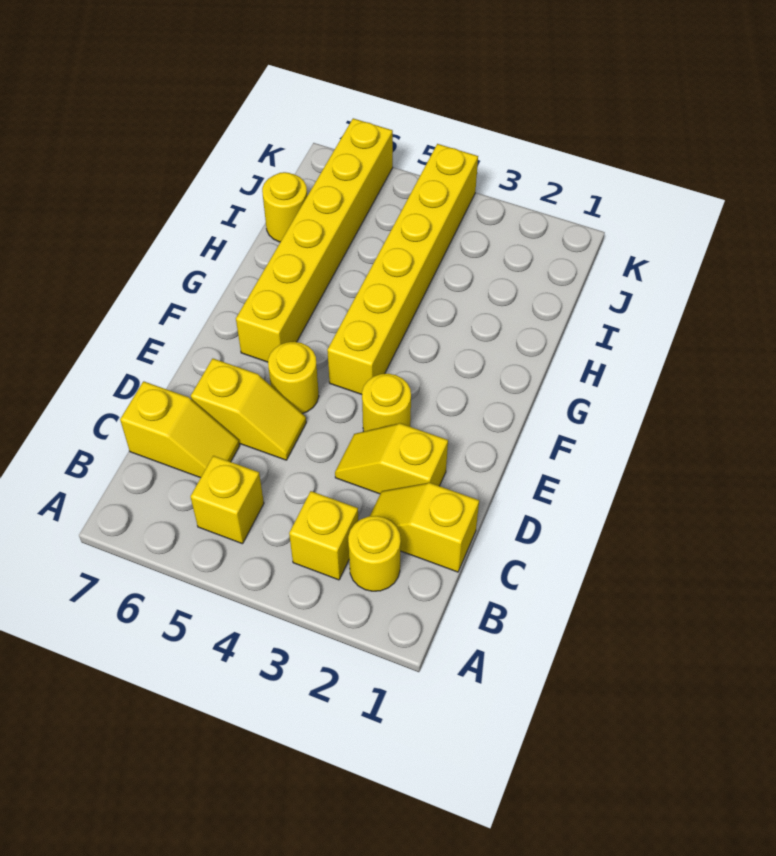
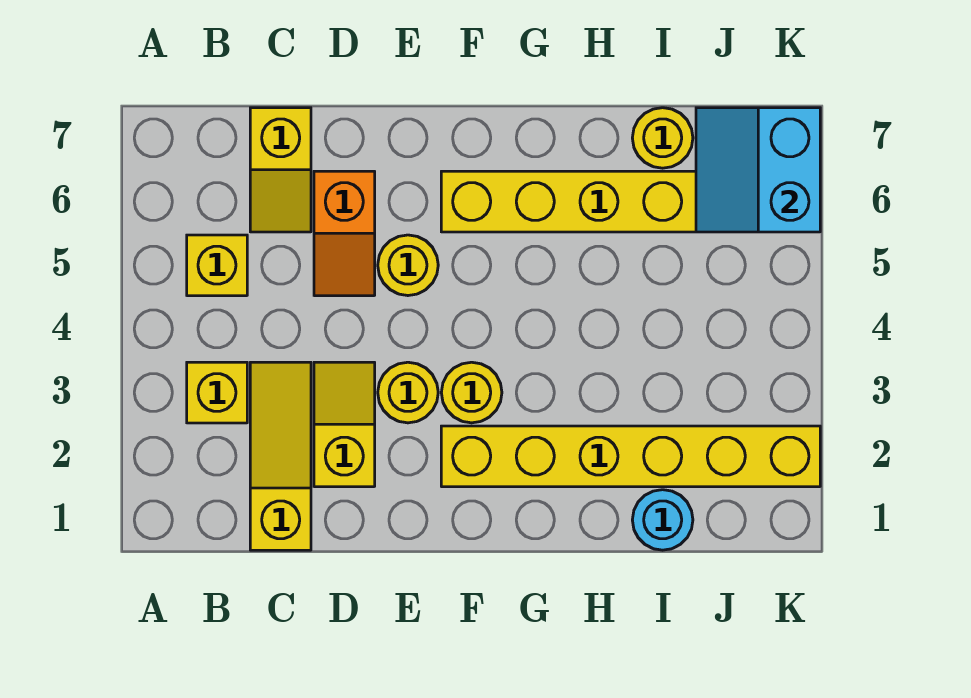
yellow 1x1 round brick [348,516,401,591] -> yellow 1x1 round brick moved to [441,362,502,423]
yellow 1x2 slope [370,483,479,572] -> yellow 1x3 slope [250,362,311,550]
yellow 1x2 slope [191,359,306,460] -> orange 1x2 slope [314,171,375,296]
yellow 1x6 brick [327,144,478,394] -> yellow 1x6 brick moved to [441,426,820,487]
none -> cyan 1x1 round brick [632,490,693,550]
none -> cyan 2x2 slope [696,108,820,232]

